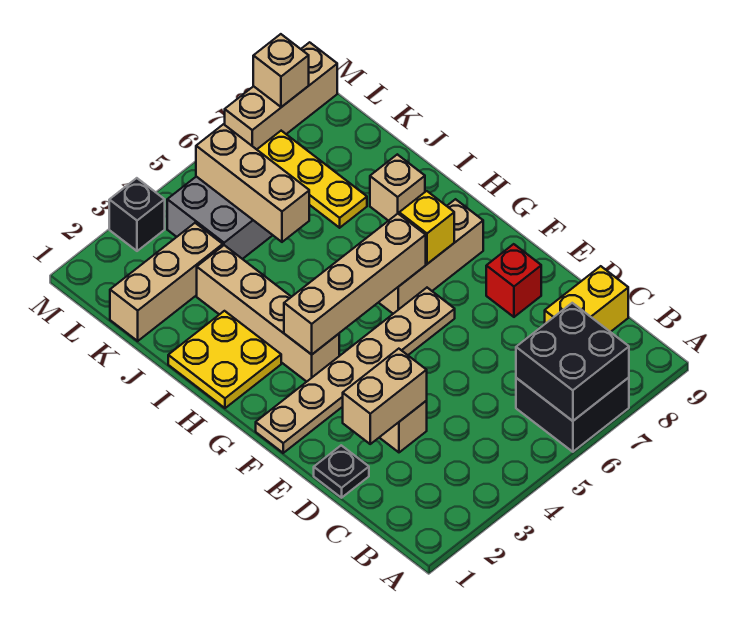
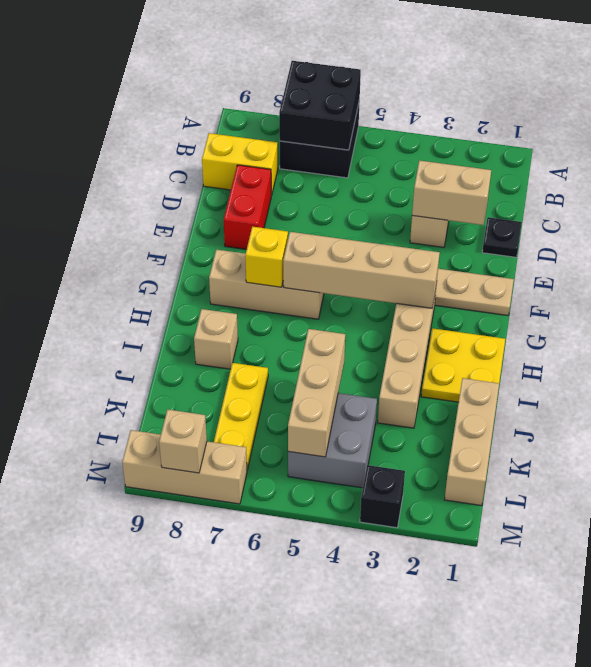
red 1x1 brick [486,244,541,317] -> red 1x2 brick [224,165,271,249]
tan 1x3 brick [110,223,223,341] -> tan 1x3 brick turned to [445,378,499,506]

